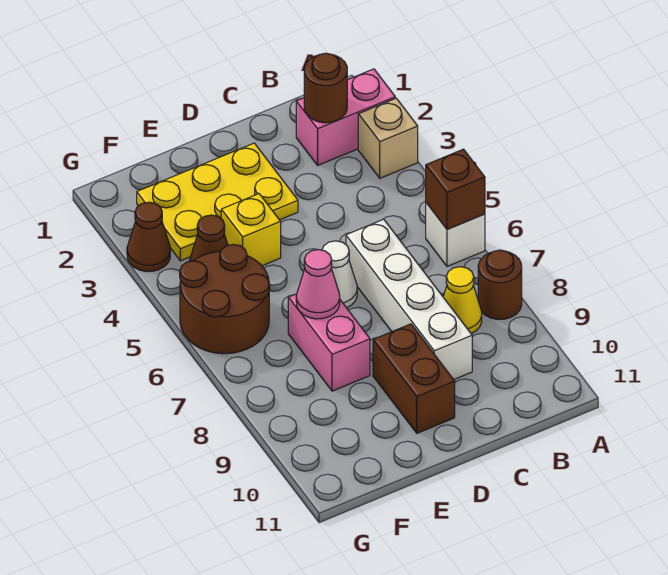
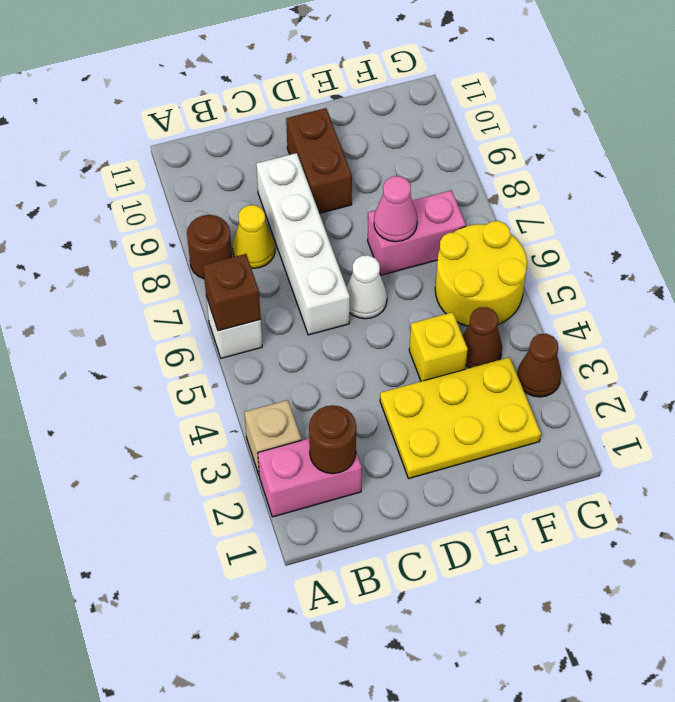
pink 1x2 brick [288,294,370,391] -> pink 1x2 brick turned to [368,190,466,275]
brown 2x2 round brick [180,244,270,354] -> yellow 2x2 round brick [435,221,527,326]

